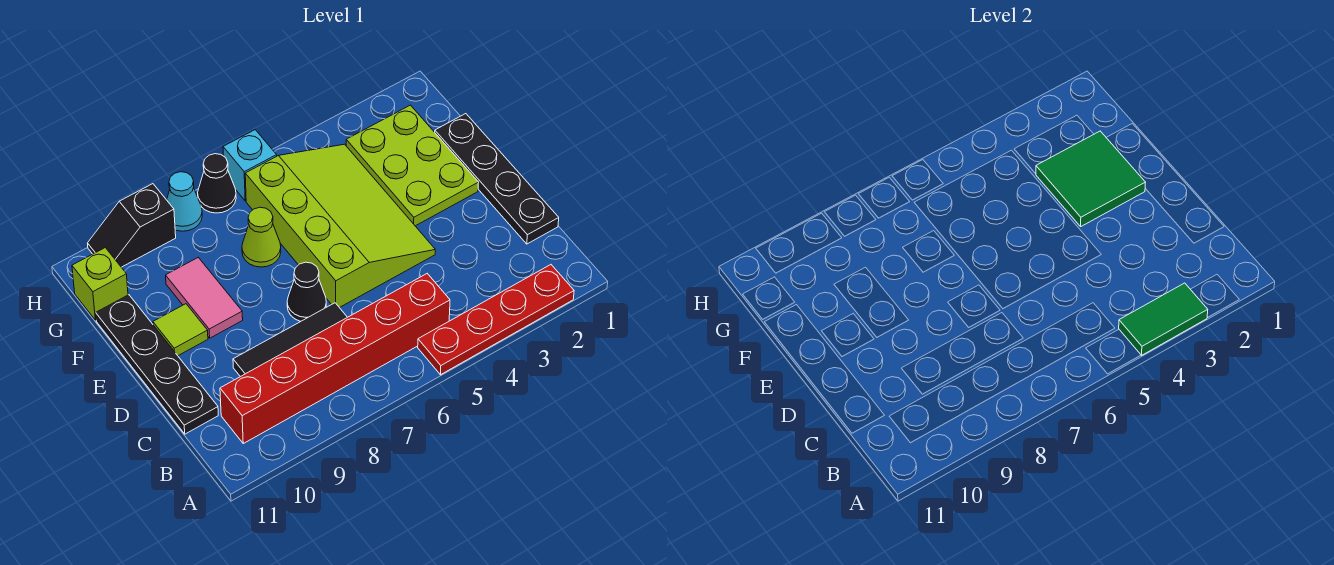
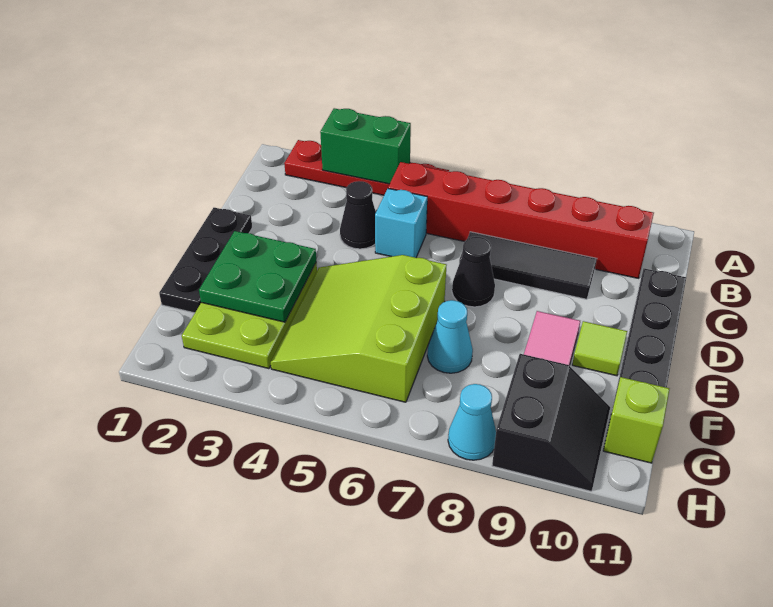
green 1x2 tile [1119,283,1208,356] -> green 1x2 brick [320,108,411,184]
black 1x4 plate [435,114,559,244] -> black 1x3 plate [159,208,252,313]
lime 3x4 slope [245,144,435,308] -> lime 3x3 slope [271,255,447,402]
green 2x2 tile [1036,131,1146,226] -> green 2x2 plate [199,231,316,322]
lime 1x1 cone [242,207,281,267] -> cyan 1x1 cone [427,300,473,373]
cyan 1x1 brick [223,130,277,201] -> cyan 1x1 brick moved to [375,189,427,258]
black 1x1 cone [198,154,236,213] -> black 1x1 cone moved to [340,181,376,249]
black 1x2 slope [87,184,176,267] -> black 2x2 slope [492,354,610,491]

